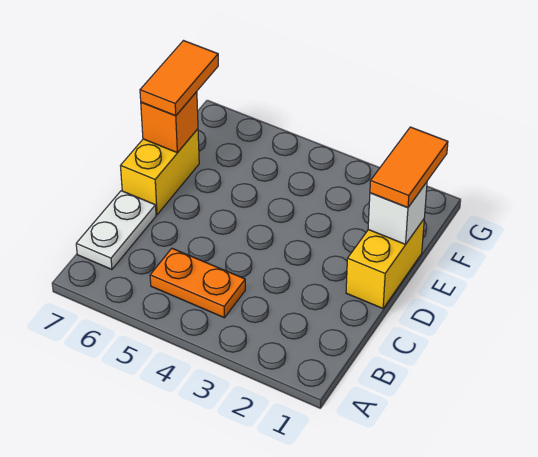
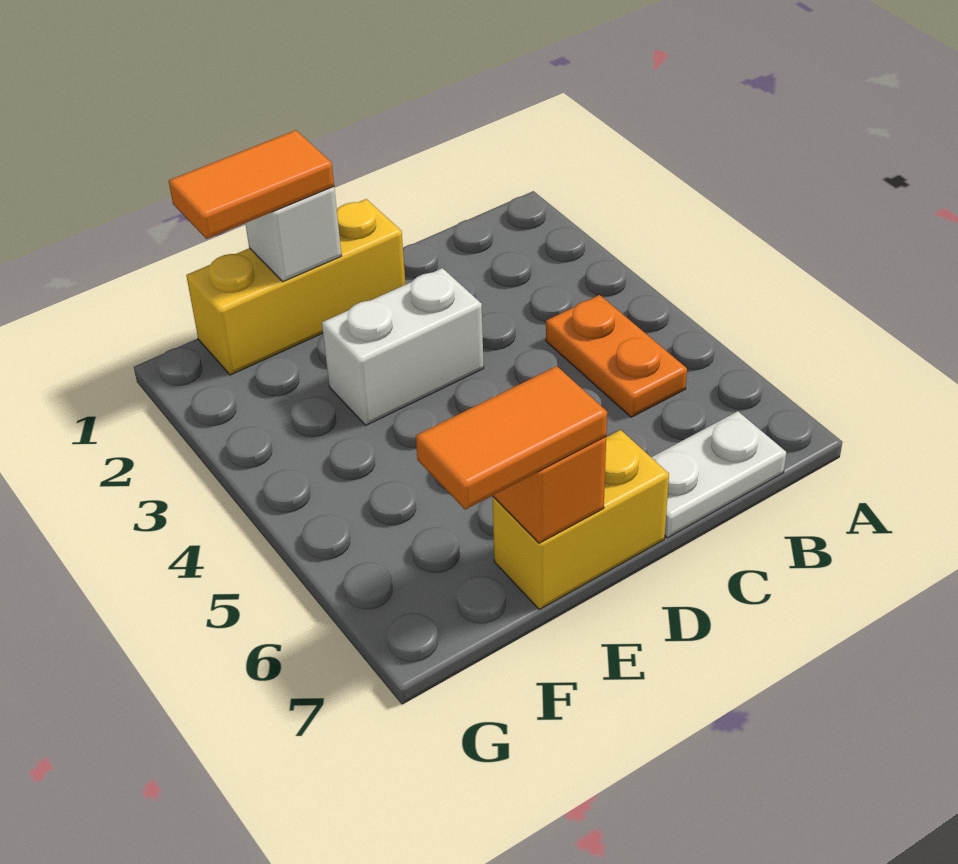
yellow 1x2 brick [346,219,424,308] -> yellow 1x3 brick [186,199,406,375]
none -> white 1x2 brick [322,268,484,425]

